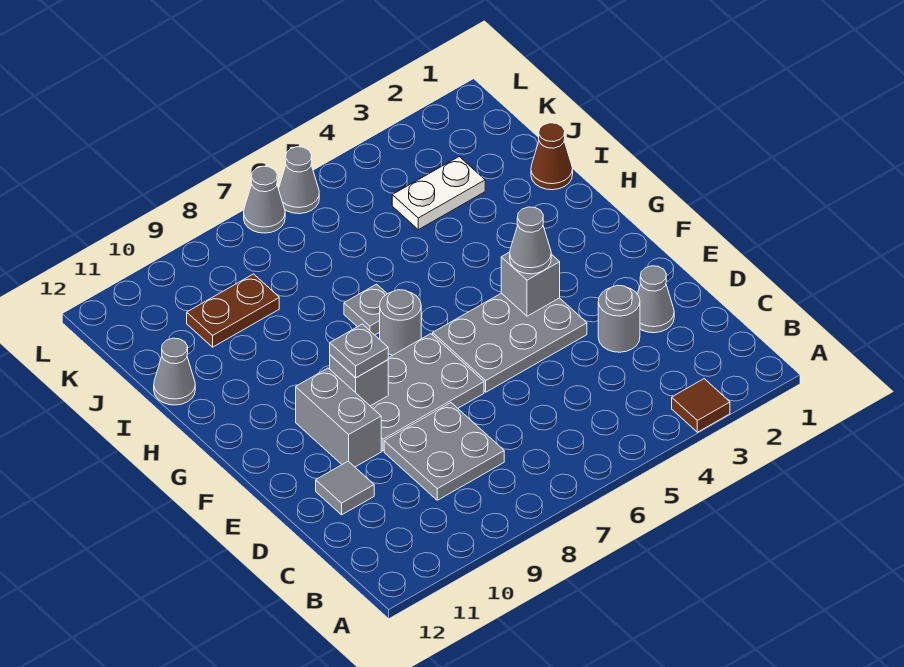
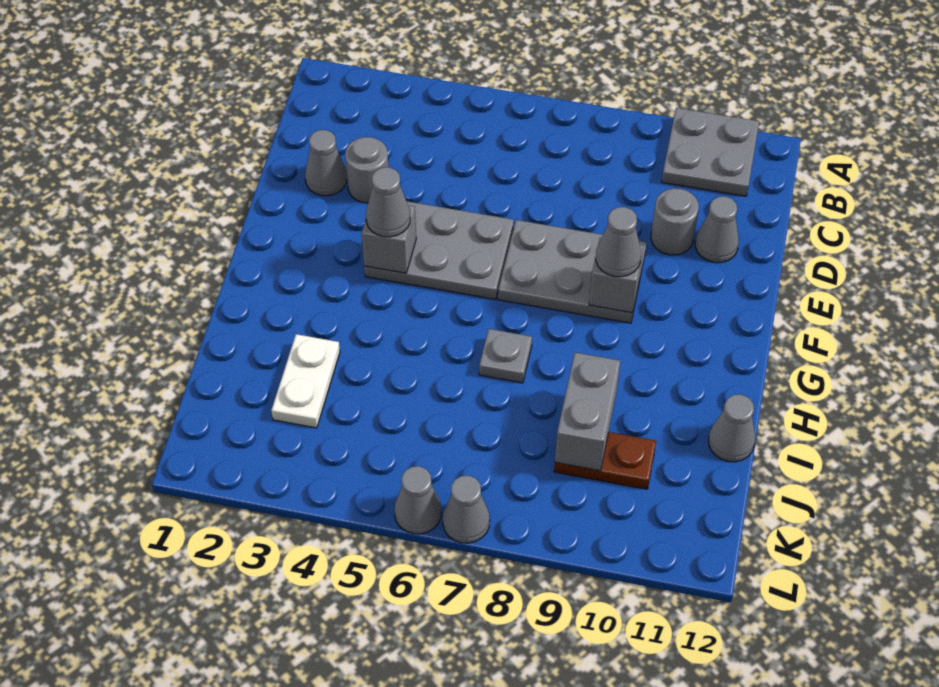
brown 1x1 tile [672,379,730,432] -> none
grey 2x2 plate [384,403,504,500] -> grey 2x2 plate moved to [662,108,759,196]
grey 1x1 tile [316,461,374,515] -> grey 1x1 cone [695,196,739,263]
grey 1x2 brick [296,368,381,467] -> grey 1x2 brick moved to [555,353,620,471]
grey 1x1 plate [330,324,388,378] -> grey 1x1 cone [596,207,641,277]
grey 1x1 round brick [380,290,421,355] -> grey 1x1 round brick moved to [651,188,699,255]
brown 1x1 cone [531,123,573,190] -> none
white 1x2 plate [392,157,485,230] -> white 1x2 plate turned to [271,334,340,428]

